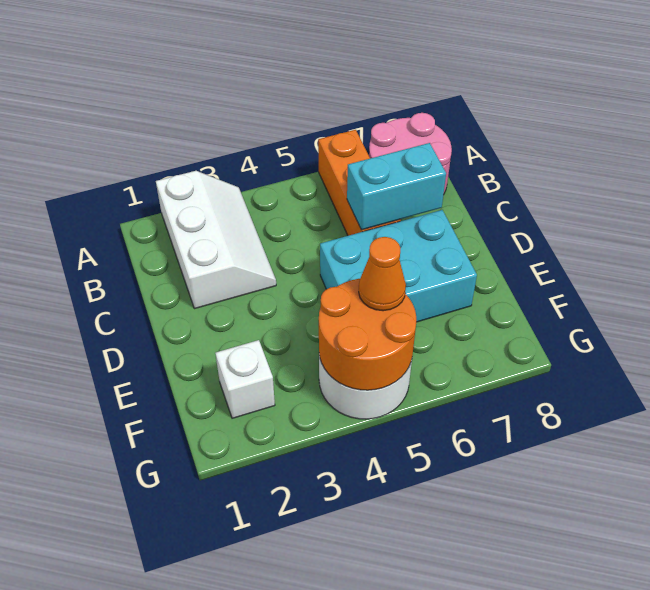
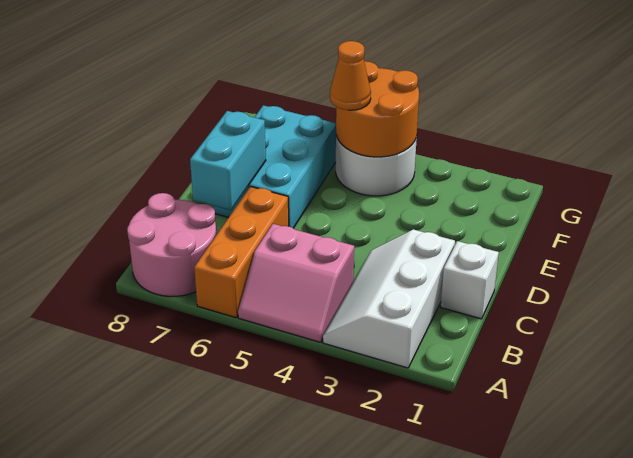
none -> pink 2x2 slope [238,224,354,342]
cyan 1x2 brick [347,143,446,230] -> cyan 1x2 brick turned to [190,111,266,210]
cyan 2x3 brick [320,210,477,322] -> cyan 2x3 brick turned to [214,105,336,228]
white 1x1 brick [215,340,275,418] -> white 1x1 brick moved to [441,241,499,319]

